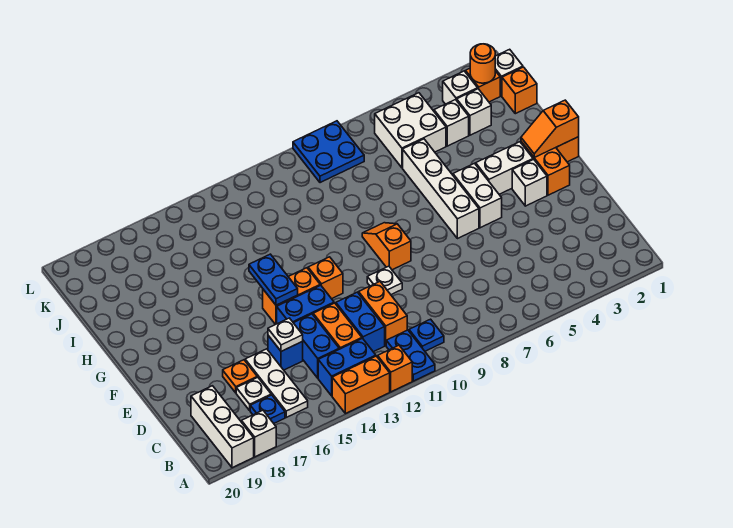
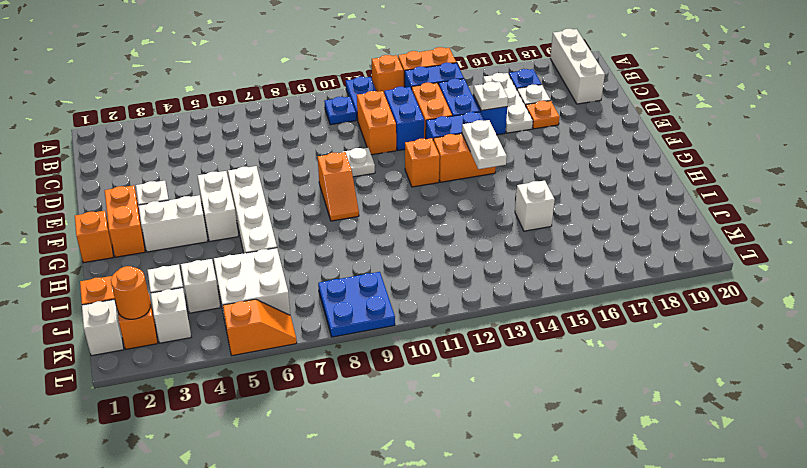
white 1x1 brick [242,410,276,457] -> white 1x1 brick moved to [515,181,555,231]
blue 1x2 plate [249,254,298,305] -> white 1x2 plate [462,120,507,169]
orange 1x2 slope [521,100,579,158] -> orange 1x2 slope moved to [223,299,297,356]

